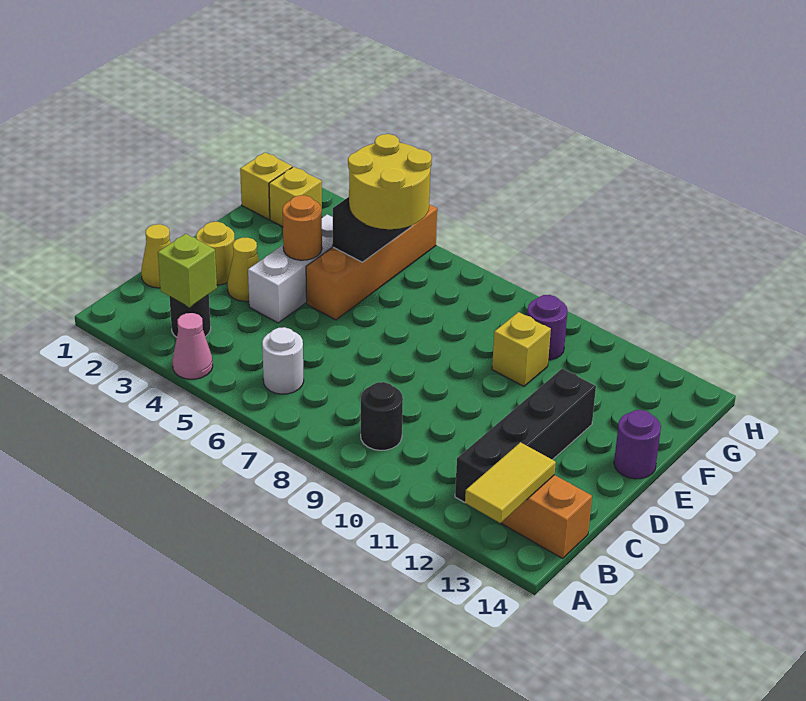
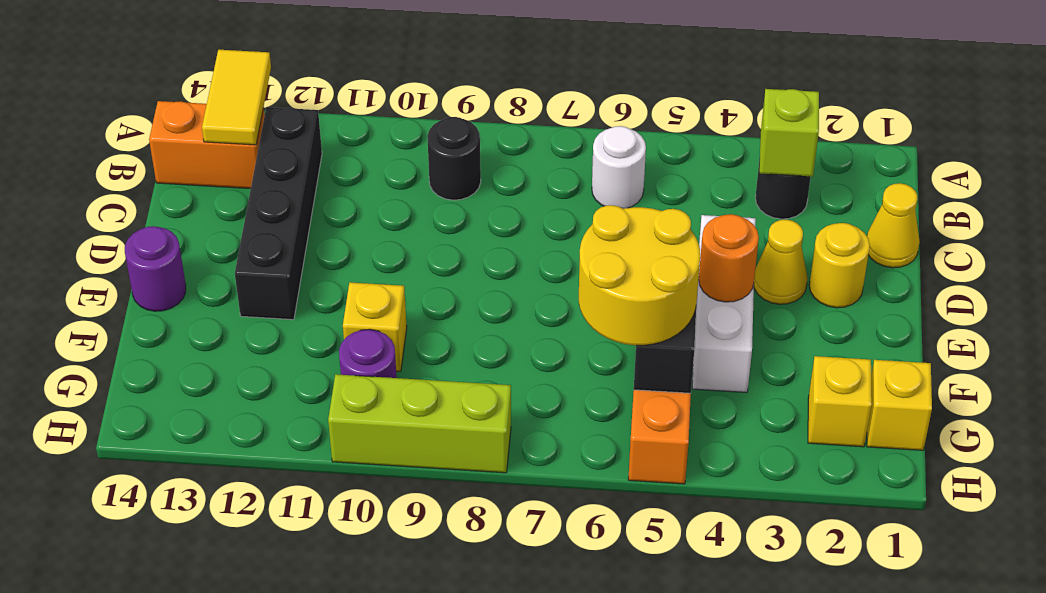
pink 1x1 cone [172,313,213,379] -> none
none -> lime 1x3 brick [328,374,511,473]

